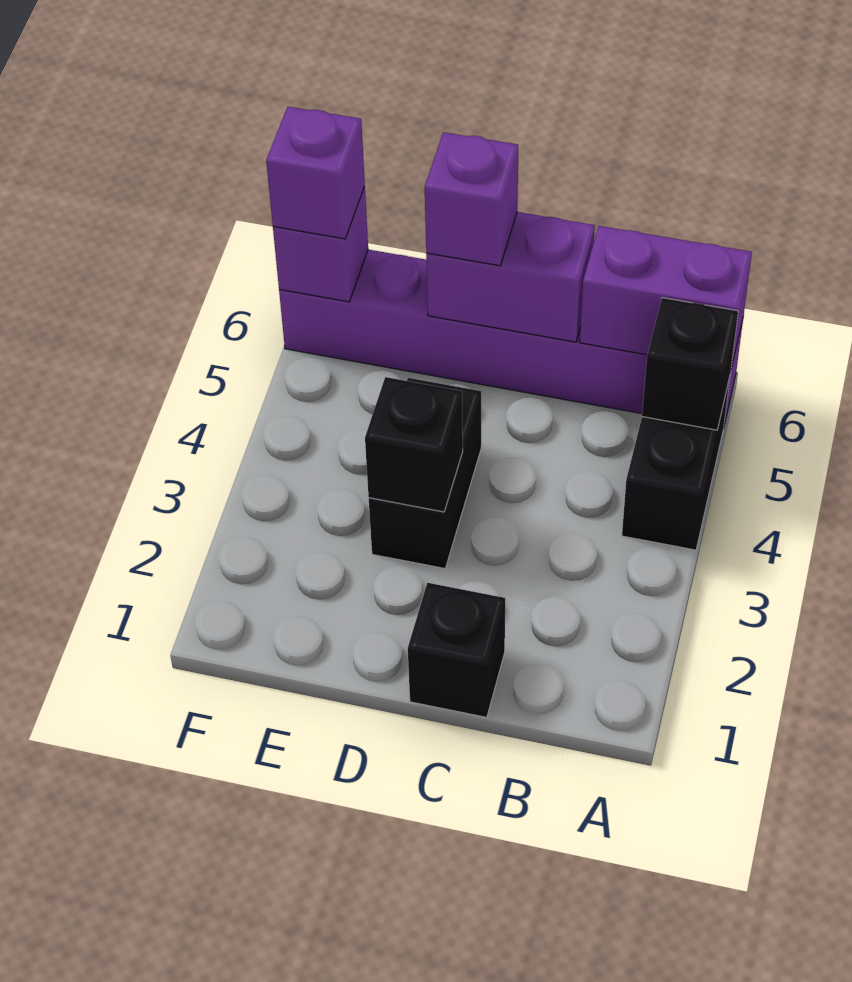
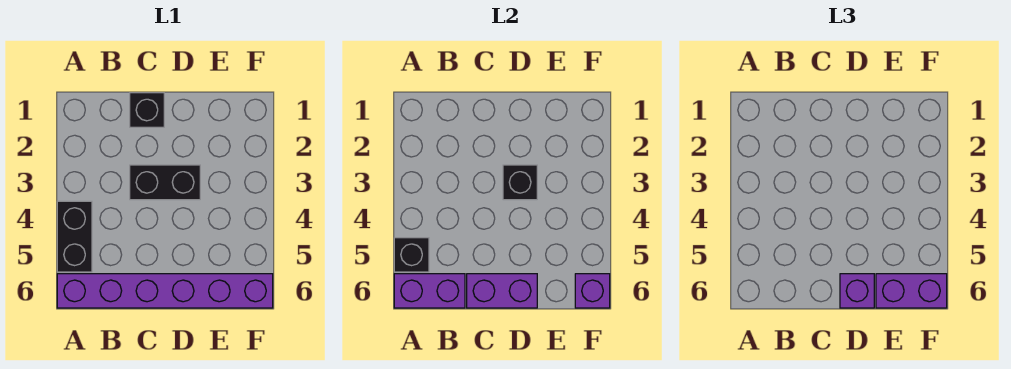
black 1x2 brick [369,378,481,569] -> black 1x2 brick turned to [130,165,200,200]
purple 1x1 brick [266,107,365,239] -> purple 1x2 brick [876,274,947,308]

